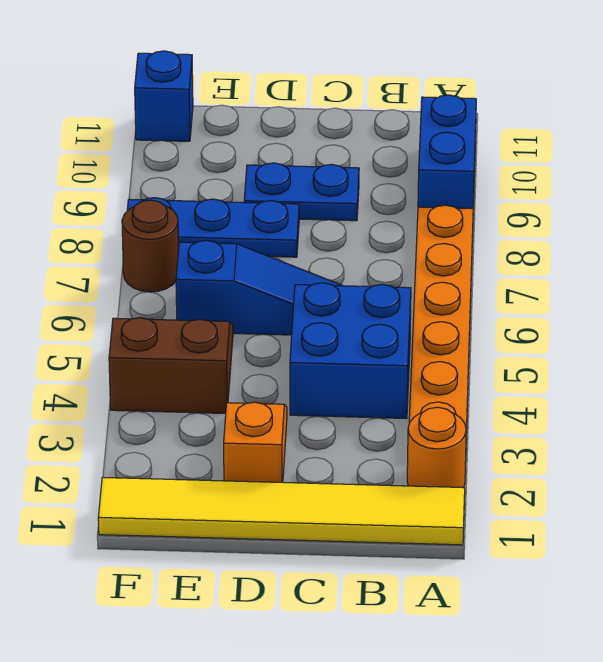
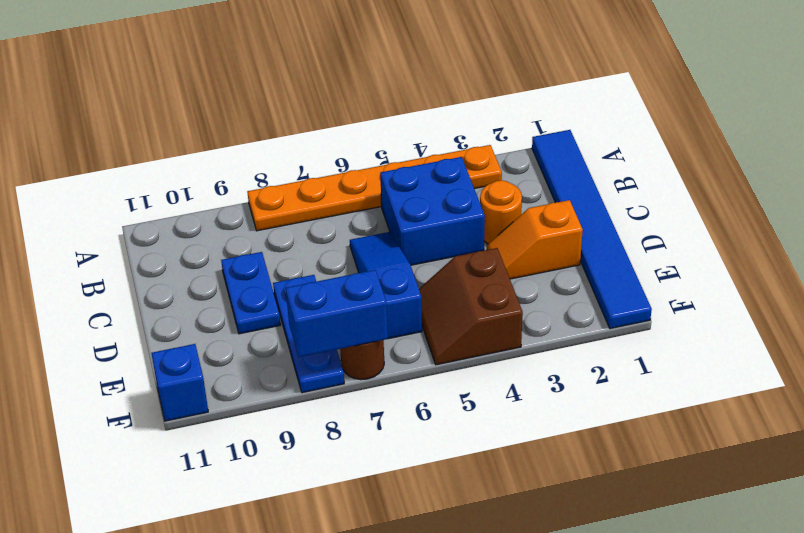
yellow 1x6 tile [98,477,465,545] -> blue 1x6 tile [532,130,652,329]
orange 1x1 round brick [407,407,466,488] -> orange 1x1 round brick moved to [480,180,522,244]
blue 1x2 brick [418,95,476,209] -> blue 1x2 brick moved to [286,270,388,357]

